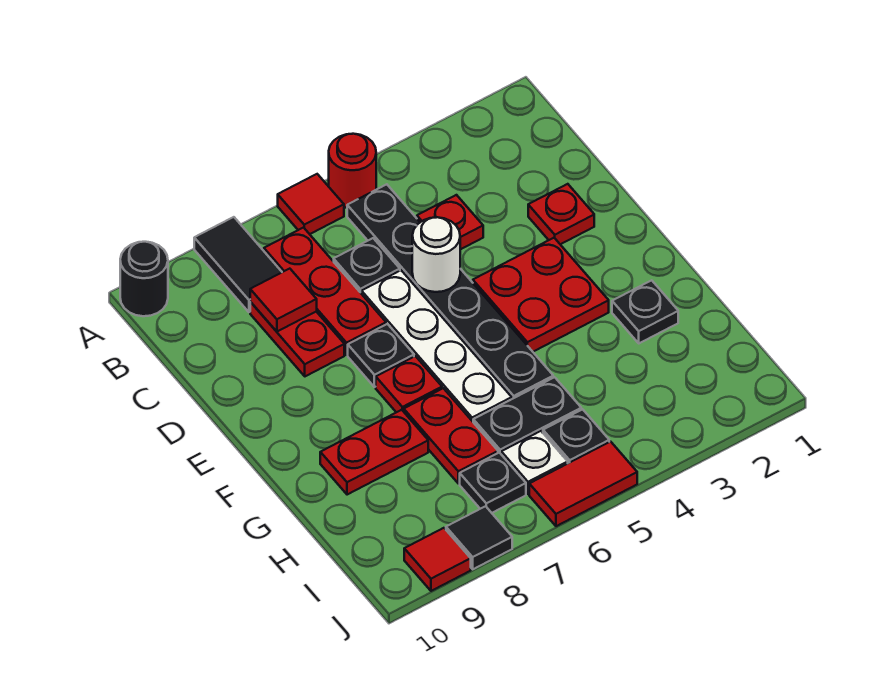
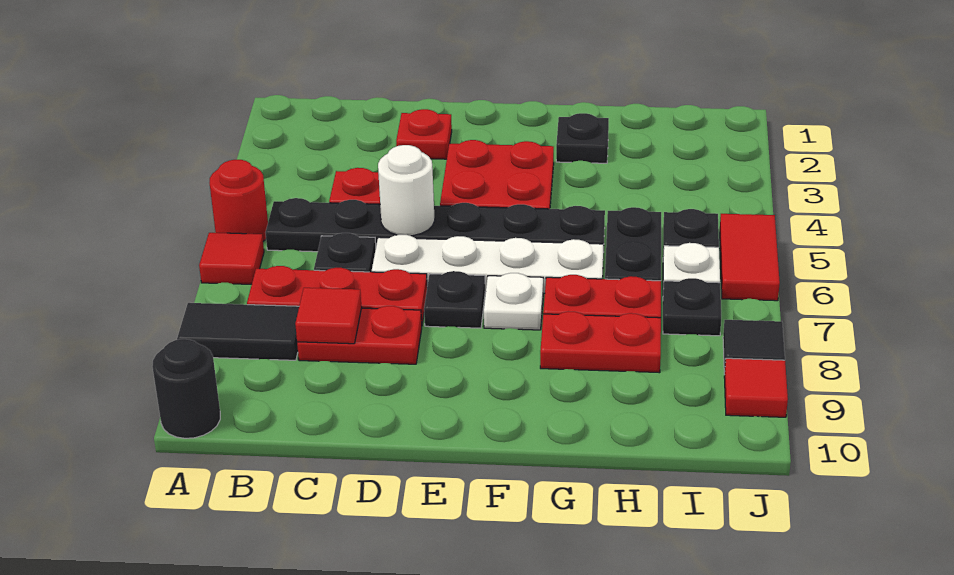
red 1x1 plate [376,356,442,412] -> white 1x1 plate [484,273,543,330]
red 1x2 plate [320,410,428,495] -> red 1x2 plate turned to [540,312,661,373]

